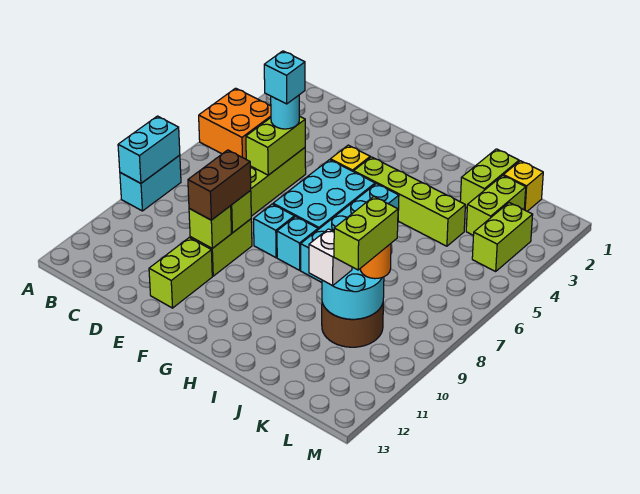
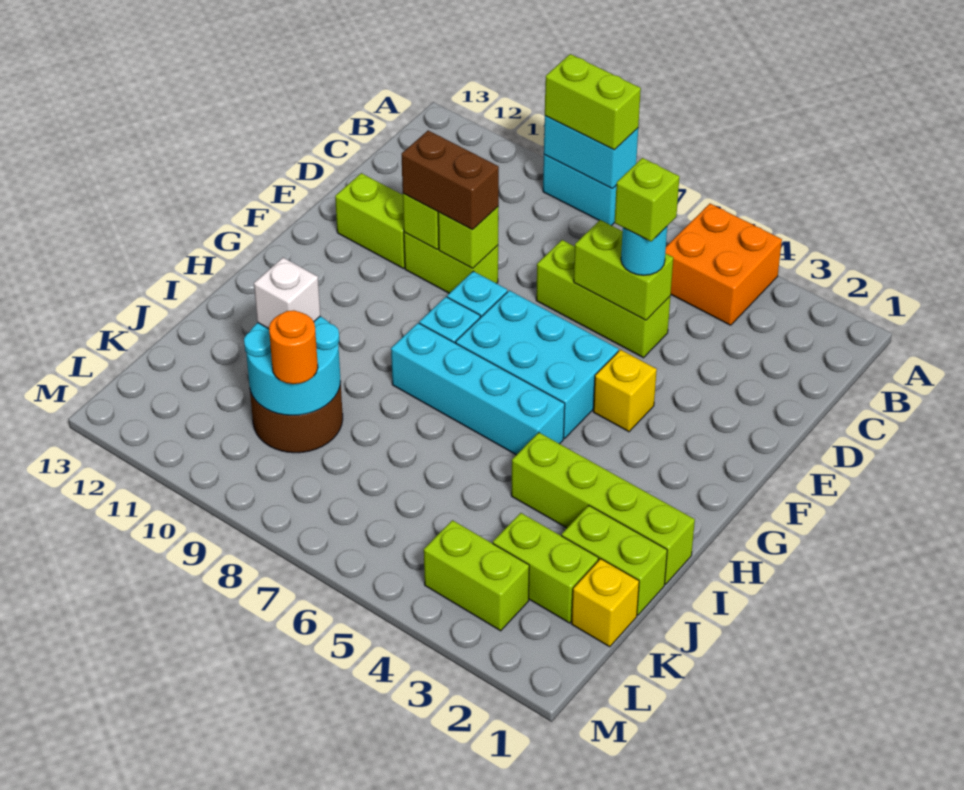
cyan 1x1 brick [264,51,305,104] -> lime 1x1 brick [615,158,679,241]
lime 1x4 brick [354,157,465,246] -> lime 1x4 brick turned to [511,433,695,584]
lime 1x2 brick [334,197,398,270] -> lime 1x2 brick moved to [545,54,641,150]

